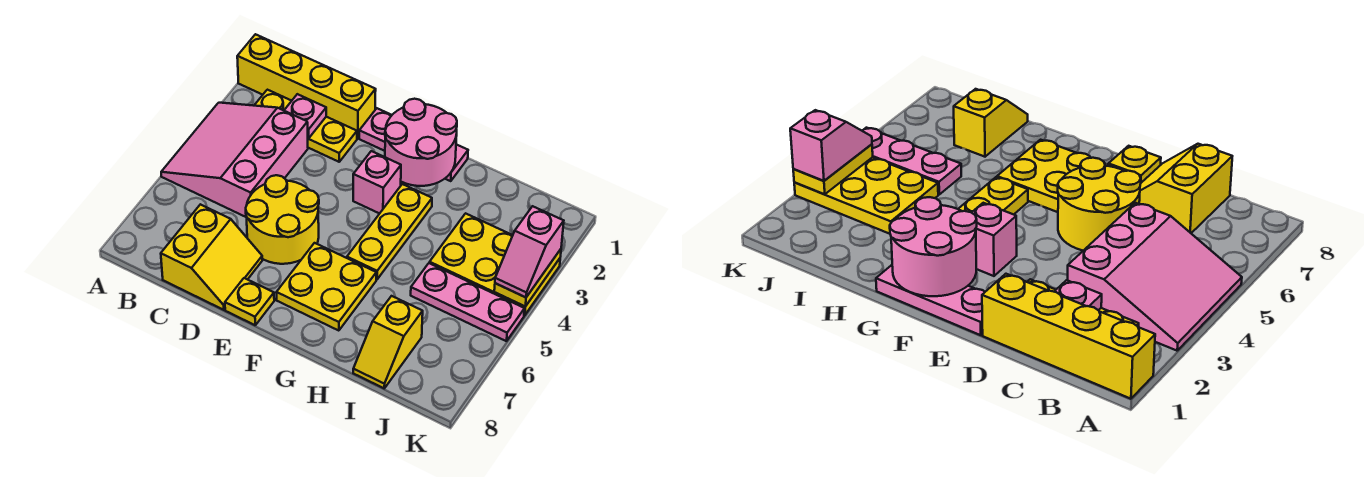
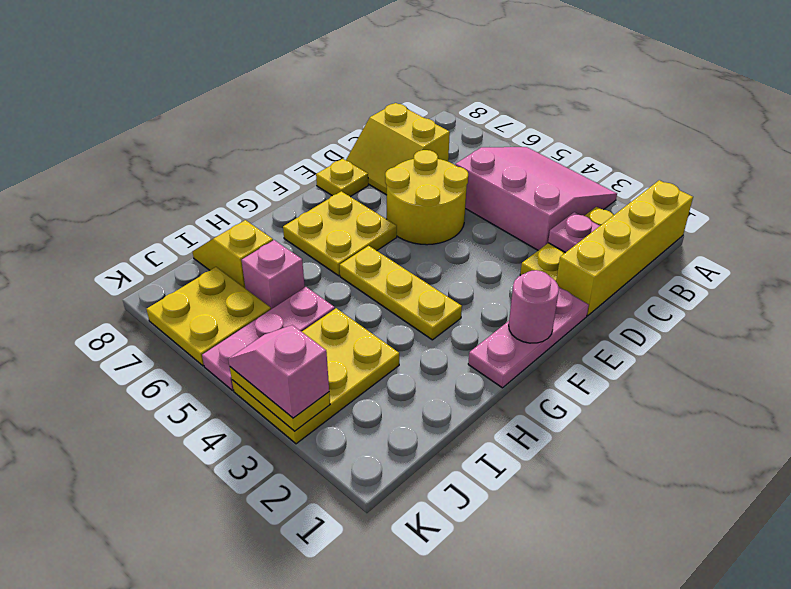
pink 2x2 round brick [385,99,457,186] -> pink 1x1 round brick [509,270,559,343]
pink 1x1 brick [353,151,401,214] -> pink 1x1 brick moved to [242,240,305,309]
none -> yellow 2x2 plate [146,267,271,366]

